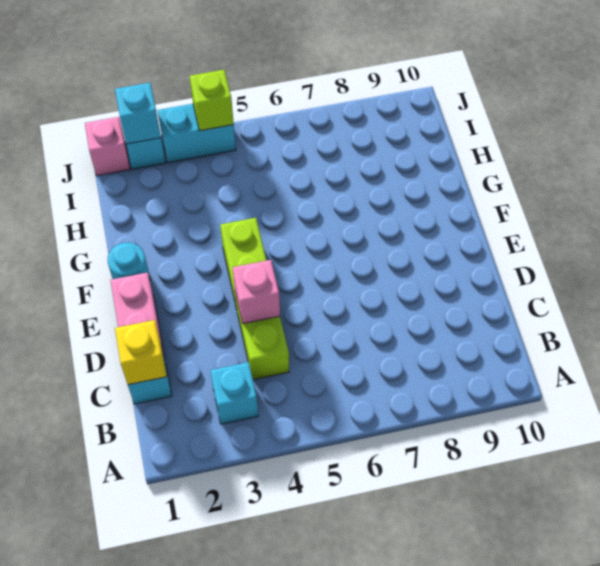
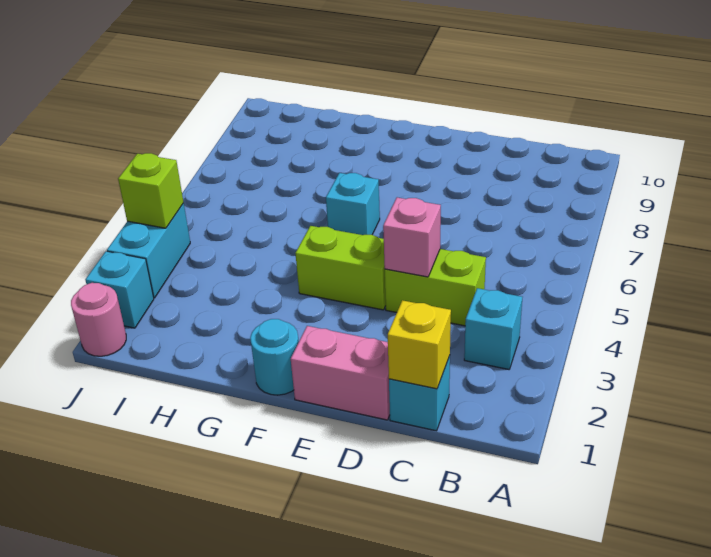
pink 1x1 brick [85,117,130,176] -> pink 1x1 round brick [71,283,126,356]
cyan 1x1 brick [115,83,161,144] -> cyan 1x1 brick moved to [326,173,380,235]

